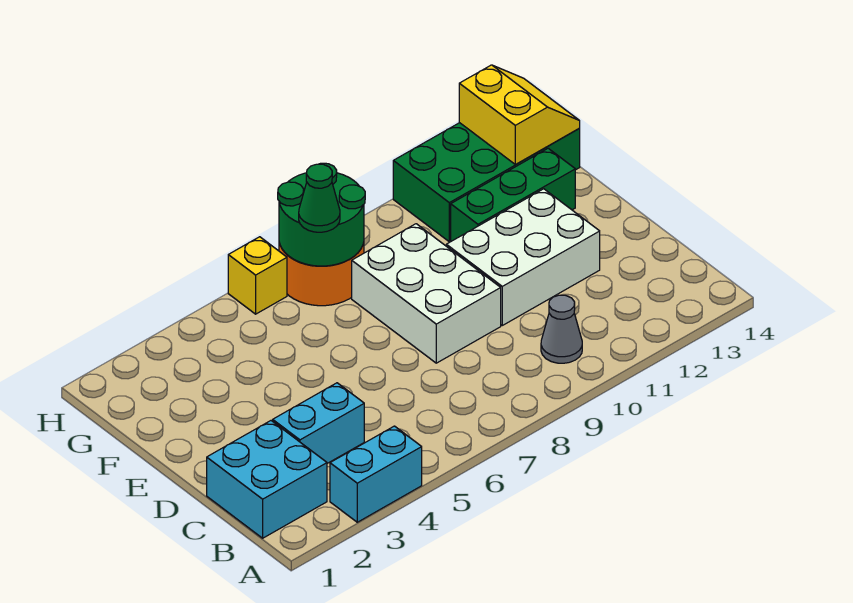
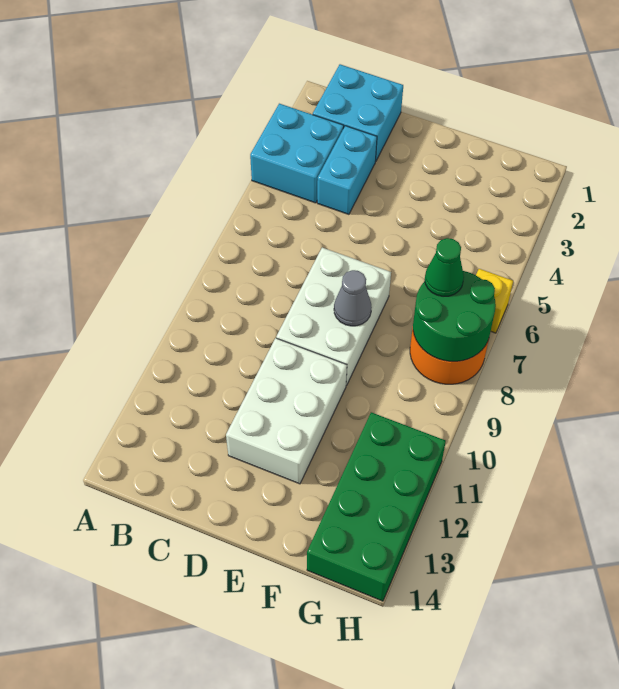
cyan 1x2 brick [330,426,422,522] -> cyan 2x2 brick [250,104,344,203]
grey 1x1 cone [541,295,582,363] -> grey 1x1 cone moved to [334,270,372,326]
white 2x3 brick [352,224,501,363] -> white 2x3 brick turned to [276,248,391,386]
green 1x3 brick [451,148,575,241] -> none
yellow 2x2 slope [459,65,580,165] -> none

